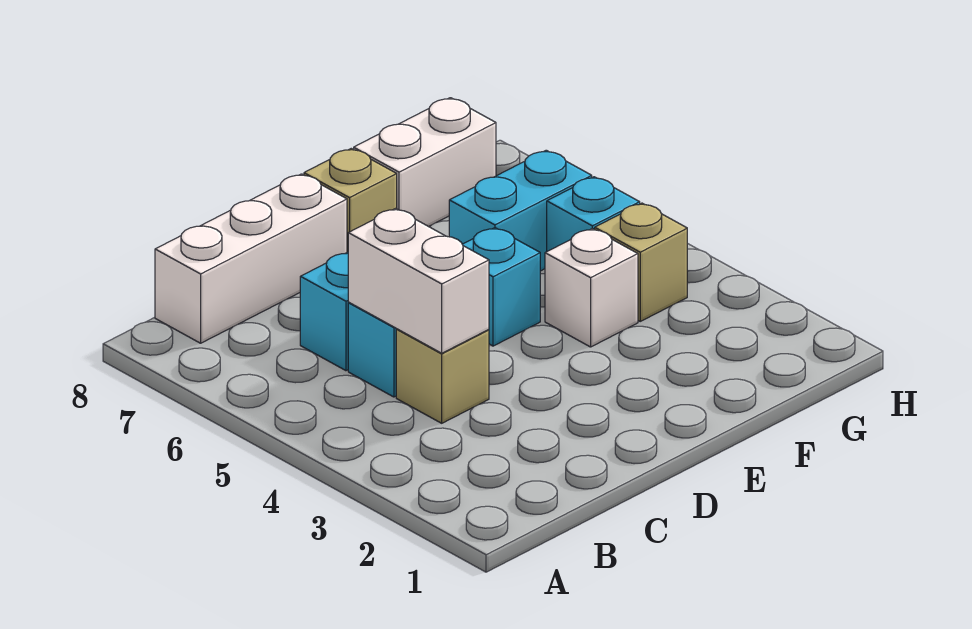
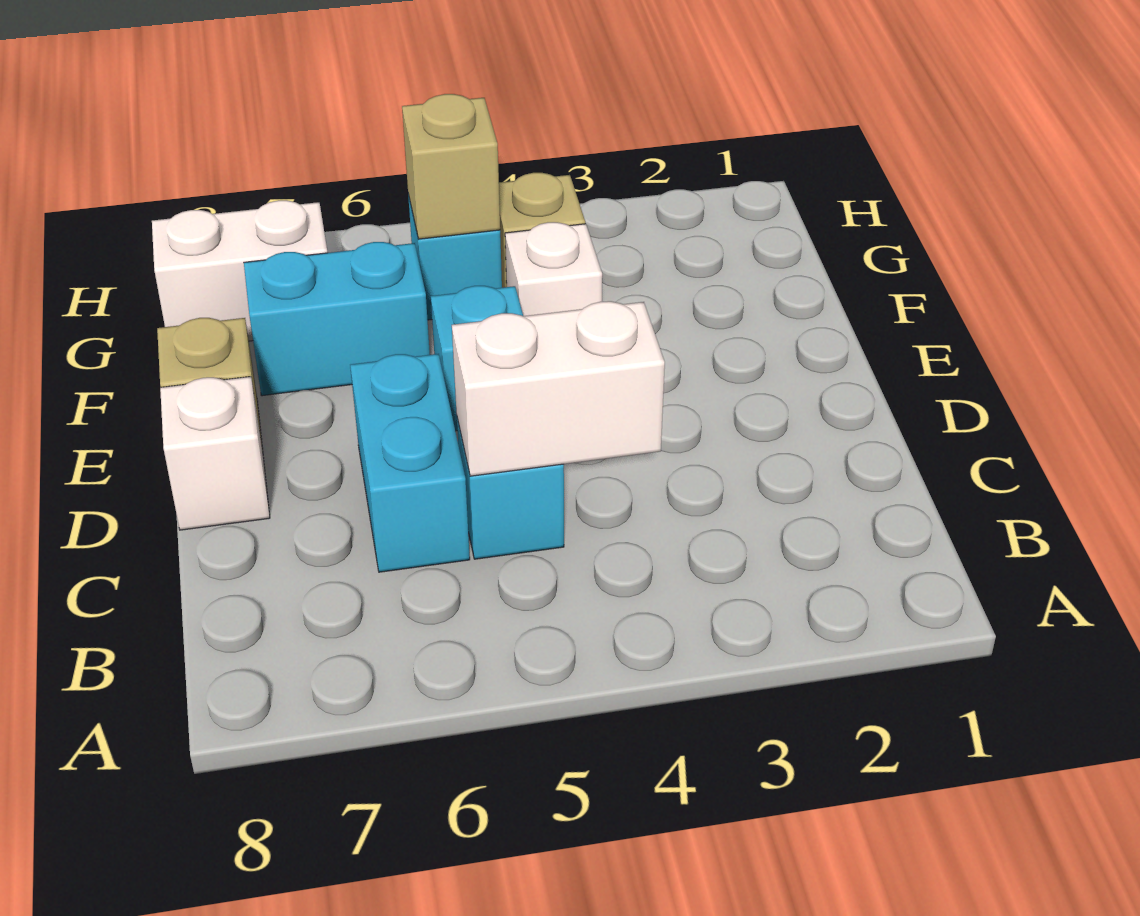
white 1x3 brick [155,174,347,343] -> white 1x1 brick [160,377,270,530]
tan 1x1 brick [396,329,489,423] -> tan 1x1 brick moved to [402,94,500,239]
cyan 1x2 brick [449,150,592,271] -> cyan 1x2 brick turned to [244,242,430,396]
white 1x2 brick [354,98,496,227] -> white 1x2 brick turned to [152,200,328,341]

